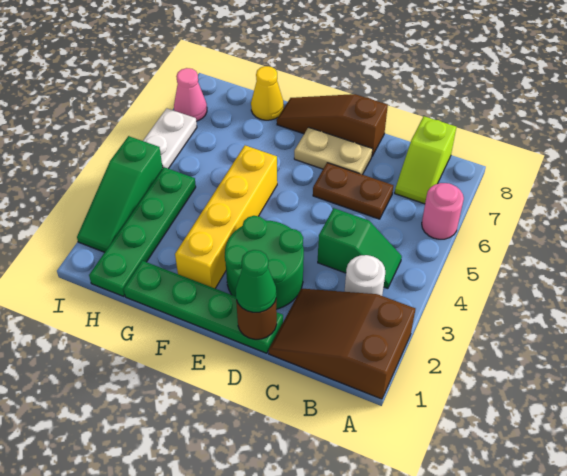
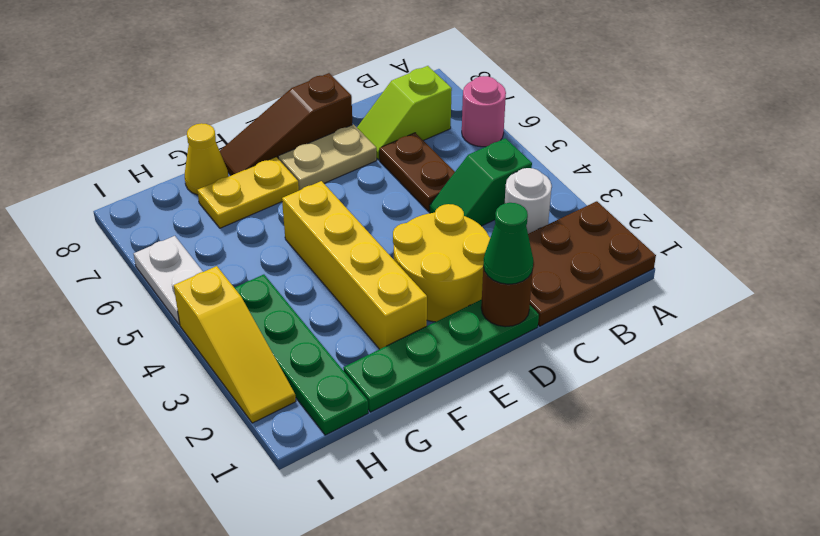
brown 2x3 slope [269,289,415,399] -> brown 2x3 plate [528,201,656,326]
green 1x2 slope [318,208,402,288] -> green 1x2 slope turned to [429,138,532,226]
lime 1x2 slope [395,116,456,204] -> lime 1x2 slope turned to [357,66,452,160]
brown 1x2 plate [313,163,393,219] -> brown 1x2 plate turned to [379,133,455,211]
green 2x2 round brick [225,216,304,309] -> yellow 2x2 round brick [393,204,490,322]
none -> yellow 1x2 plate [197,157,299,228]
green 1x3 slope [77,136,163,252] -> yellow 1x3 slope [174,266,296,423]
pink 1x1 cone [174,68,207,121] -> none

